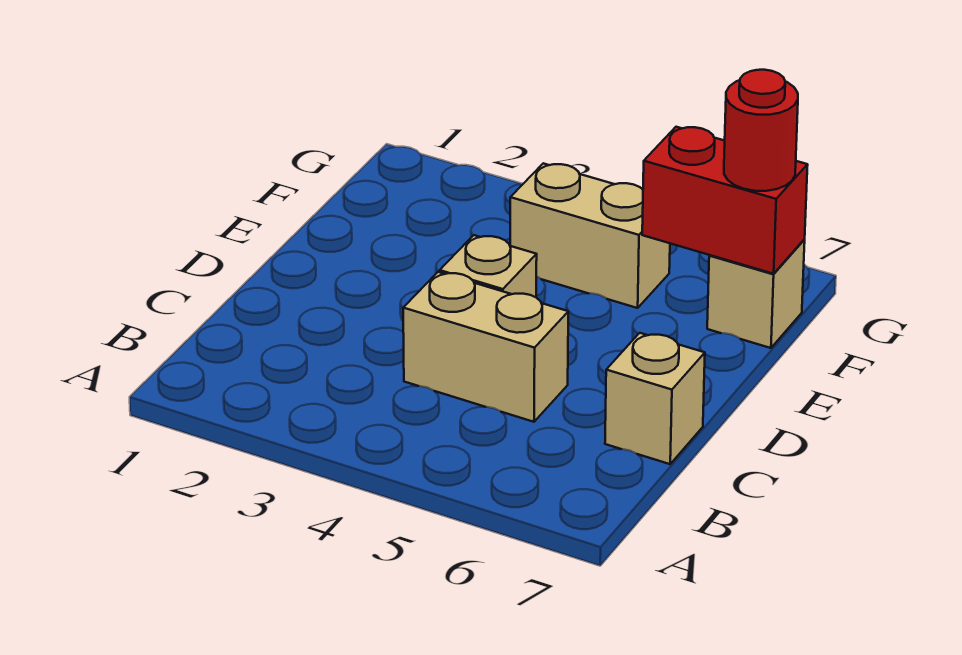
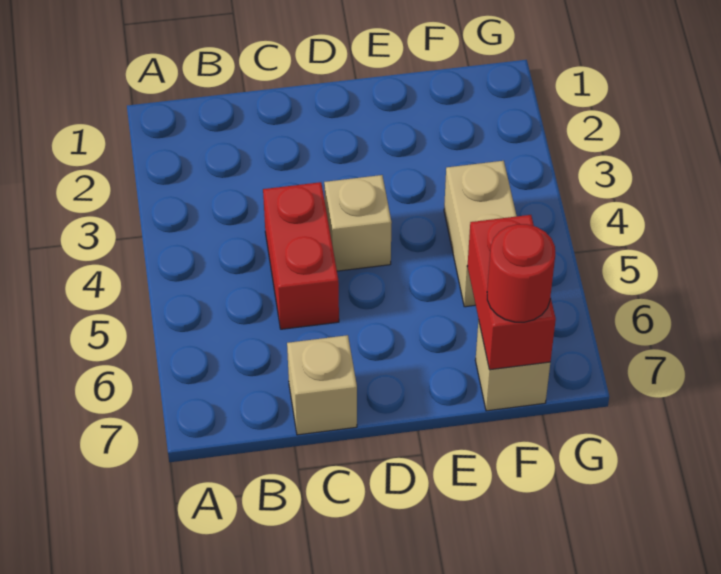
tan 1x2 brick [403,272,568,422] -> red 1x2 brick [263,182,339,329]

